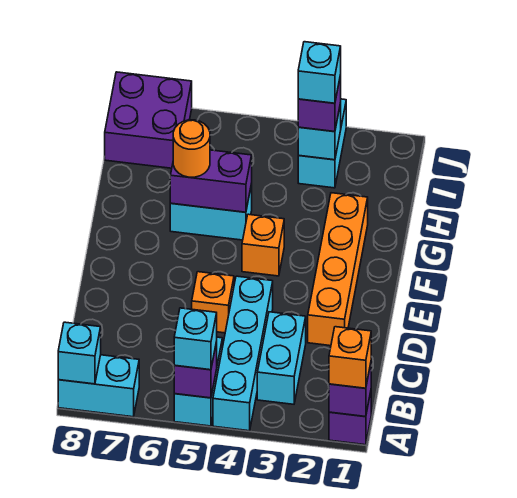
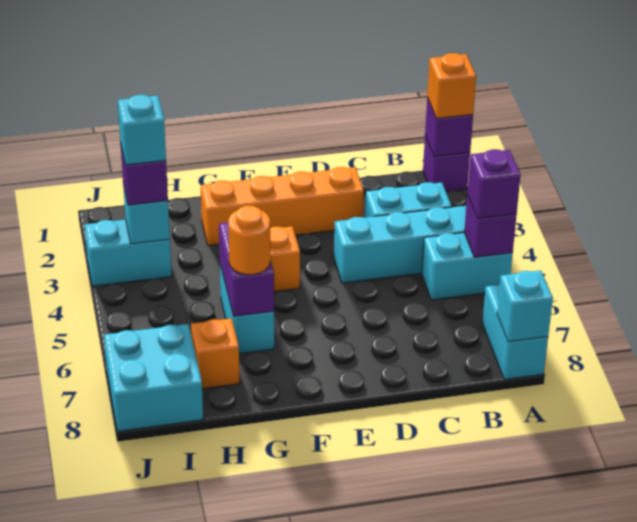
cyan 1x1 brick [174,308,217,370] -> purple 1x1 brick [467,149,521,219]
orange 1x1 brick [192,272,234,333] -> orange 1x1 brick moved to [191,318,239,389]
purple 2x2 brick [105,72,192,168] -> cyan 2x2 brick [104,324,203,431]

